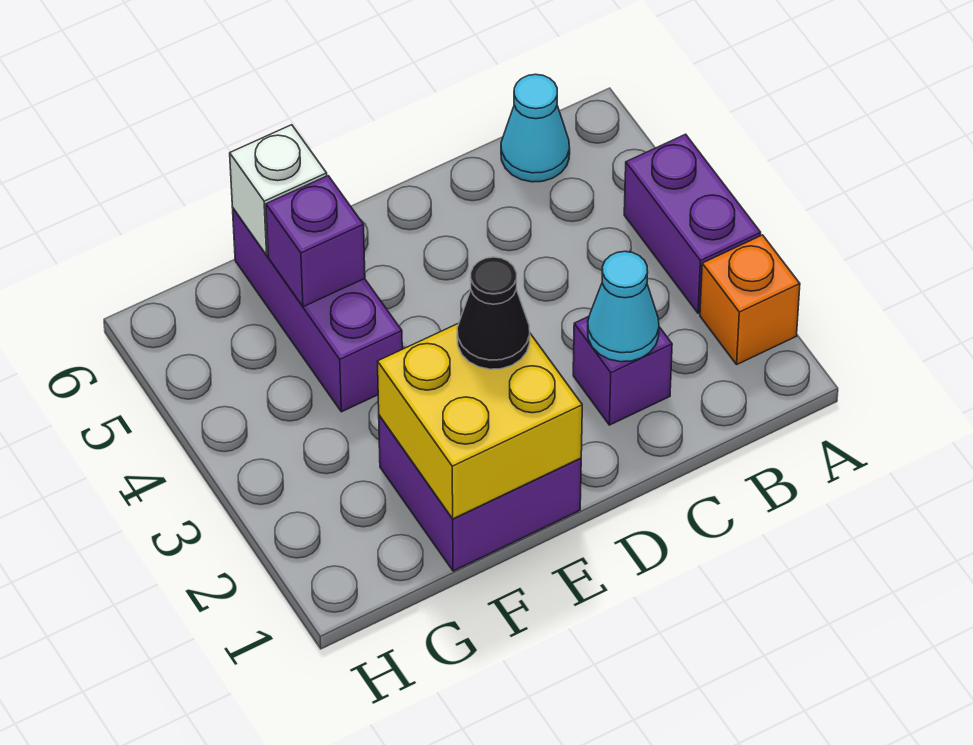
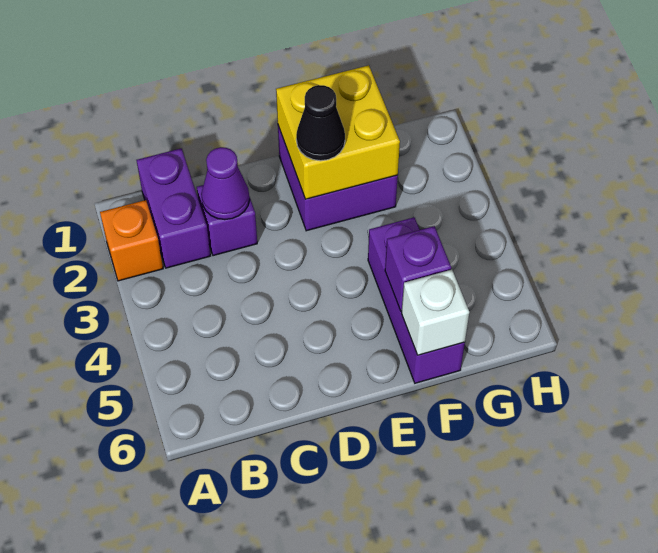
purple 1x2 brick [624,134,761,313] -> purple 1x2 brick moved to [136,149,210,268]
cyan 1x1 cone [501,74,570,182] -> none
cyan 1x1 cone [588,251,659,362] -> purple 1x1 cone [201,147,249,220]

